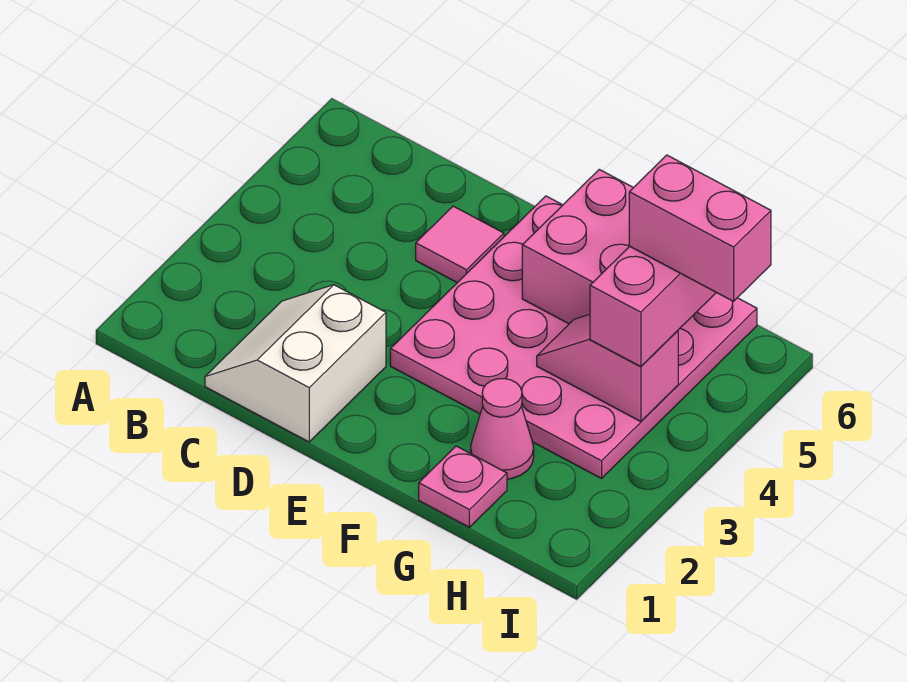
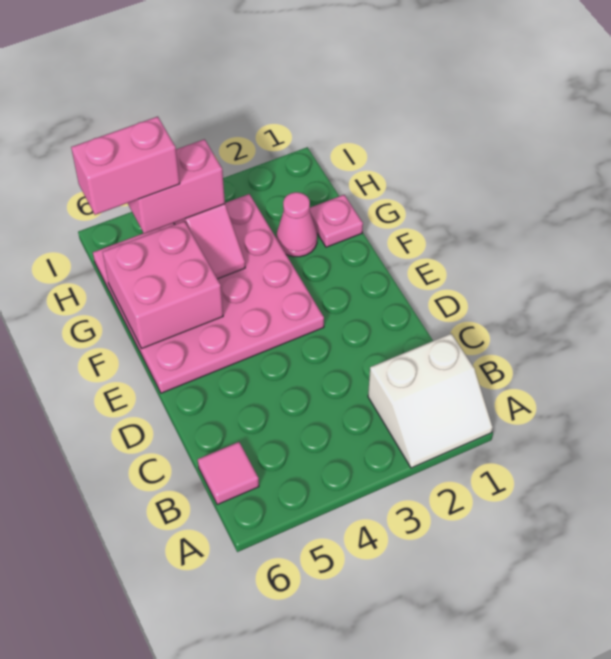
white 2x2 slope [205,285,386,442] -> white 2x2 slope moved to [368,334,493,468]
pink 1x1 tile [416,206,504,283] -> pink 1x1 tile moved to [198,442,259,505]
pink 1x2 brick [629,155,771,301] -> pink 1x2 brick turned to [71,117,180,215]

